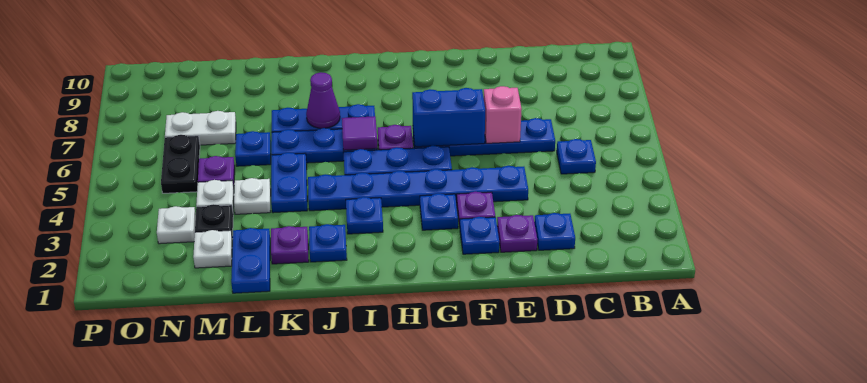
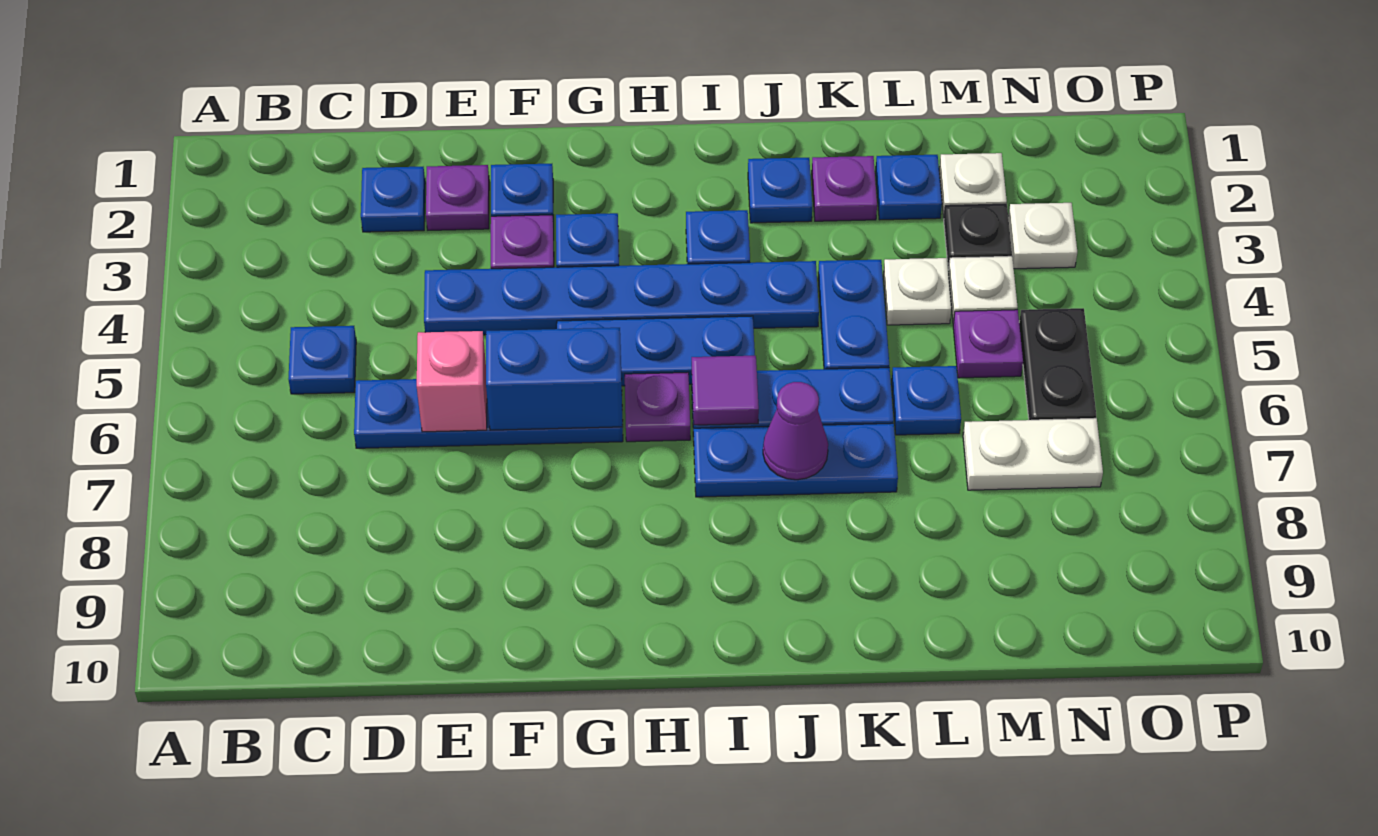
blue 1x2 plate [231,228,270,293] -> blue 1x1 plate [875,155,942,220]

